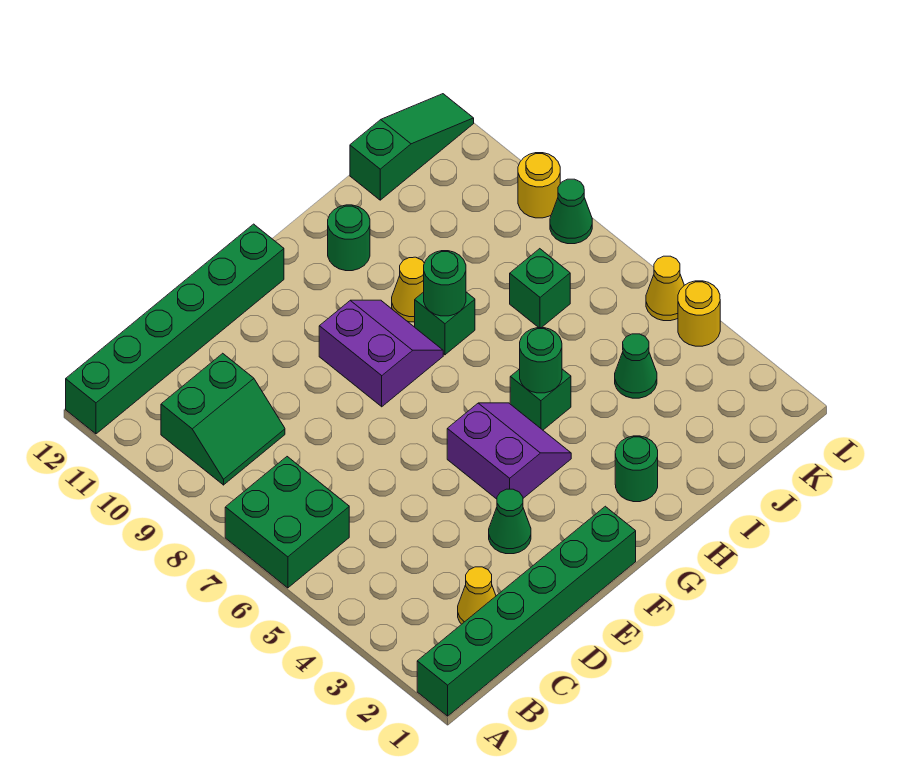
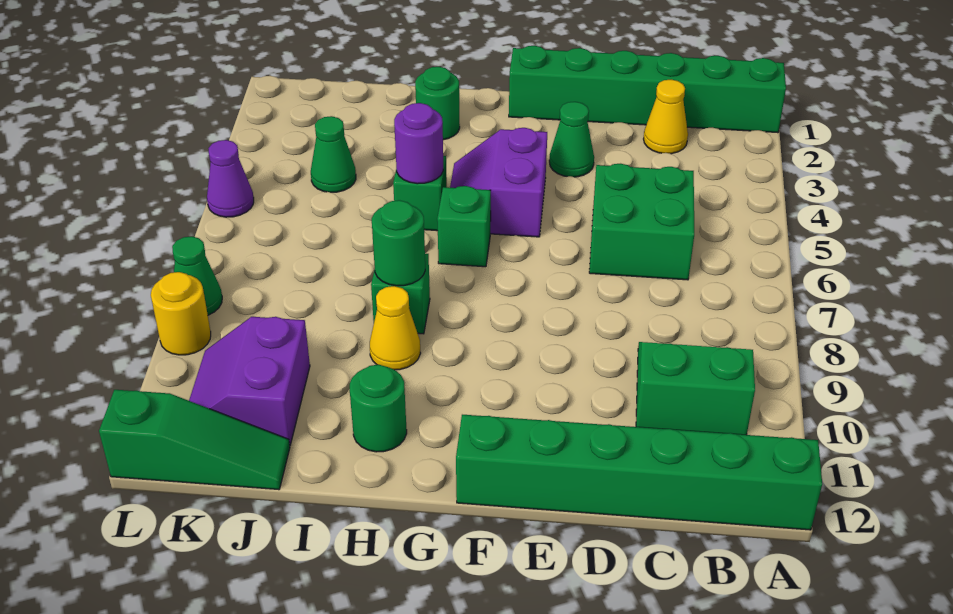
green 2x2 brick [225,457,349,588] -> green 2x2 brick moved to [589,164,694,280]
purple 2x2 slope [319,300,443,407] -> purple 2x2 slope moved to [189,317,310,445]
green 1x1 round brick [520,328,562,393] -> purple 1x1 round brick [394,103,443,184]
green 1x1 brick [510,249,570,328] -> green 1x1 brick moved to [437,186,491,267]
green 1x3 slope [350,94,474,200] -> green 1x3 slope turned to [99,390,290,490]
yellow 1x1 round brick [678,281,720,346] -> none
yellow 1x1 cone [646,256,684,321] -> purple 1x1 cone [207,140,254,217]

